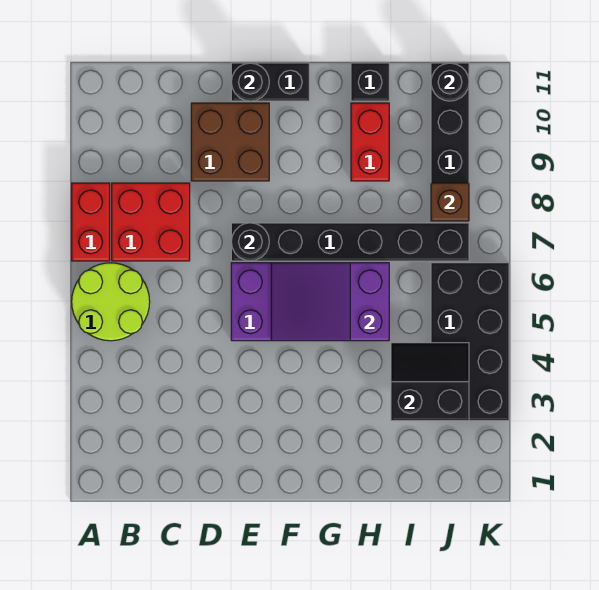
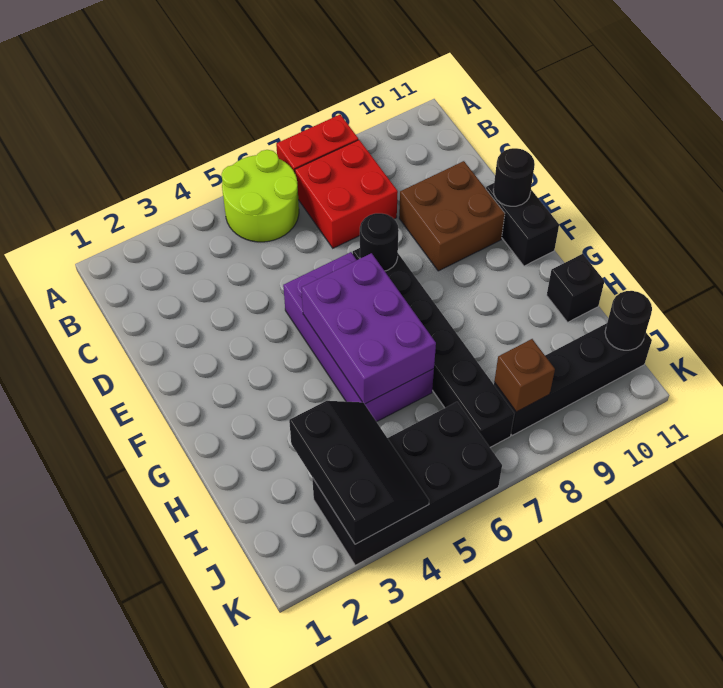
purple 2x3 slope [271,263,389,341] -> purple 2x3 brick [301,253,436,404]
red 1x2 brick [351,103,389,181] -> none
black 2x2 slope [391,343,469,421] -> black 2x3 slope [289,401,429,544]

